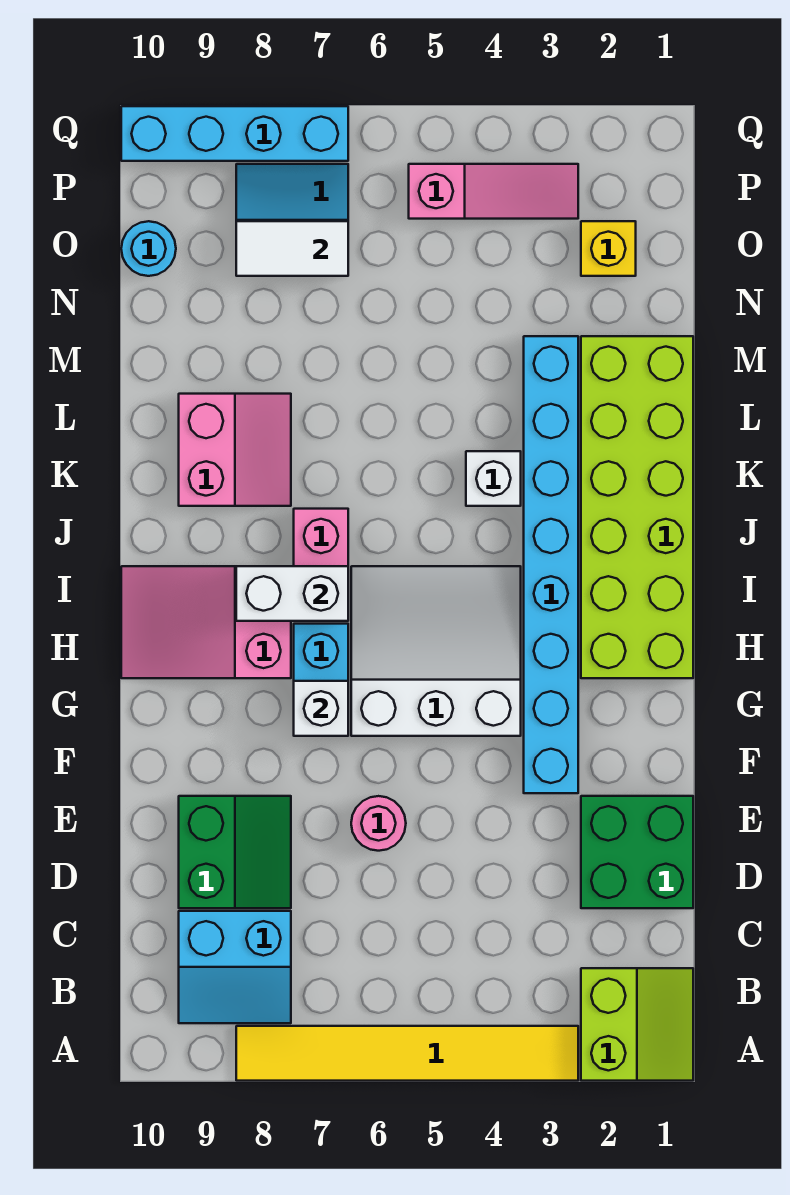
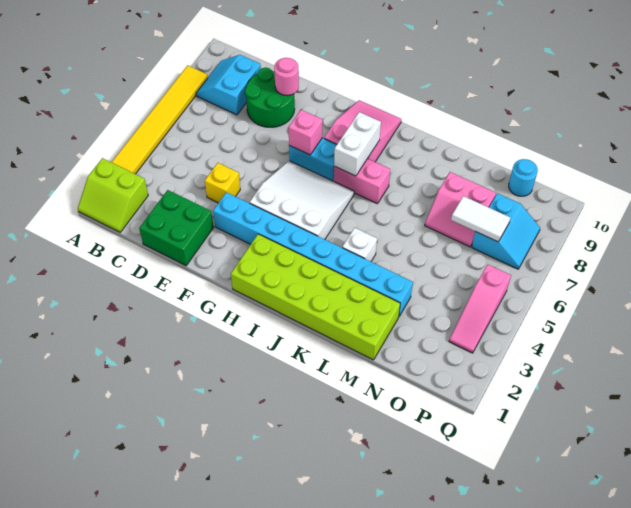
green 2x2 slope [179,796,291,908] -> green 2x2 round brick [245,68,295,127]
pink 1x1 round brick [351,796,406,851] -> pink 1x1 round brick moved to [274,58,299,95]
white 3x3 slope [351,566,521,736] -> white 3x3 slope turned to [250,161,355,239]
white 1x1 brick [294,681,348,736] -> pink 1x1 brick [289,110,323,155]
pink 2x2 slope [179,394,291,506] -> pink 2x2 slope moved to [425,172,496,247]
yellow 1x1 brick [581,221,636,276] -> yellow 1x1 brick moved to [205,163,240,203]
white 1x2 tile [236,221,348,276] -> white 1x2 tile turned to [451,196,510,242]
cyan 1x4 brick [121,106,348,161] -> none

